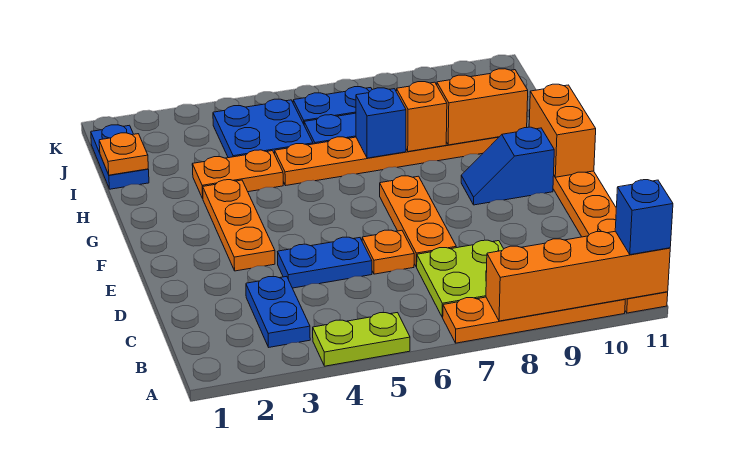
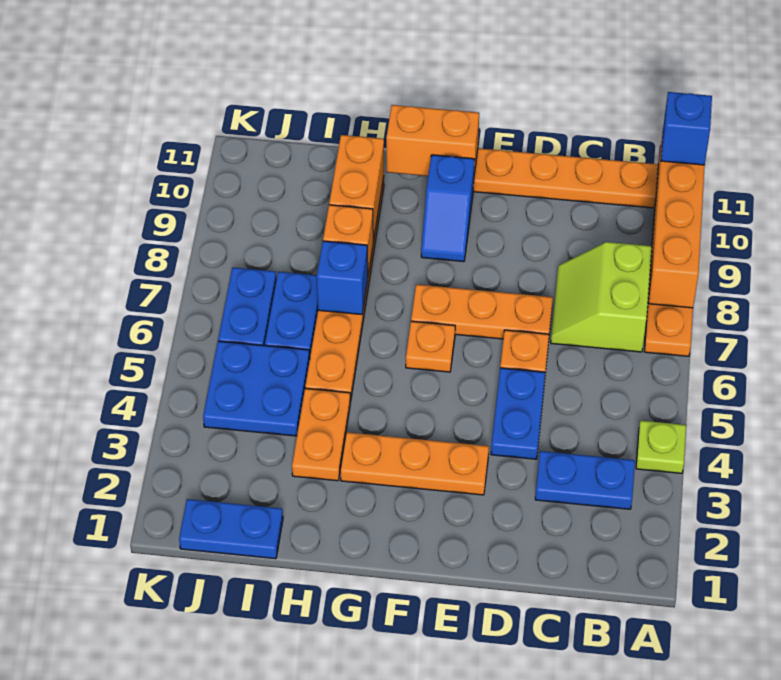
lime 1x2 plate [313,313,410,366] -> lime 1x1 plate [636,421,686,473]
lime 2x2 plate [417,240,503,317] -> lime 2x2 slope [551,242,652,352]
orange 1x1 plate [99,133,148,175] -> orange 1x1 plate moved to [406,321,455,372]

